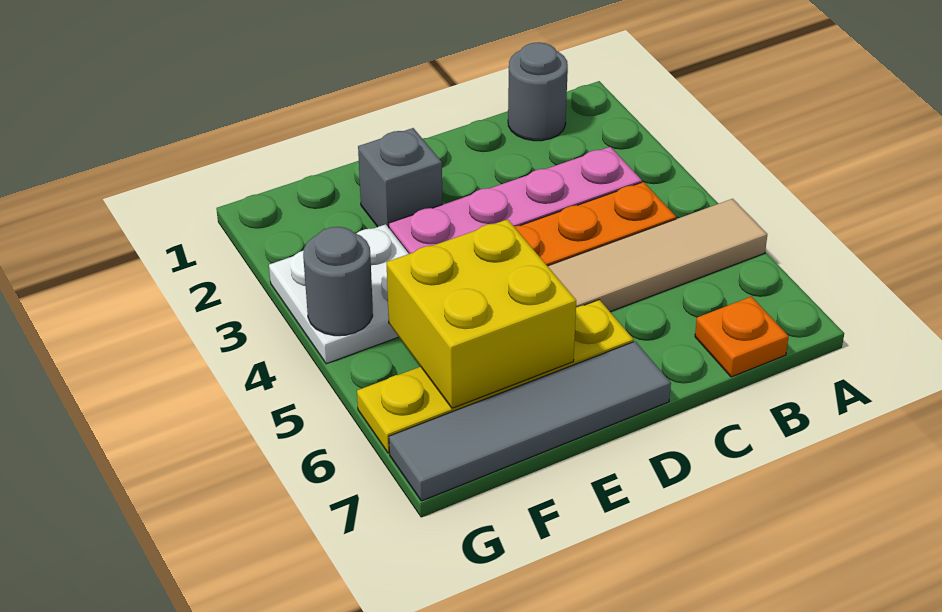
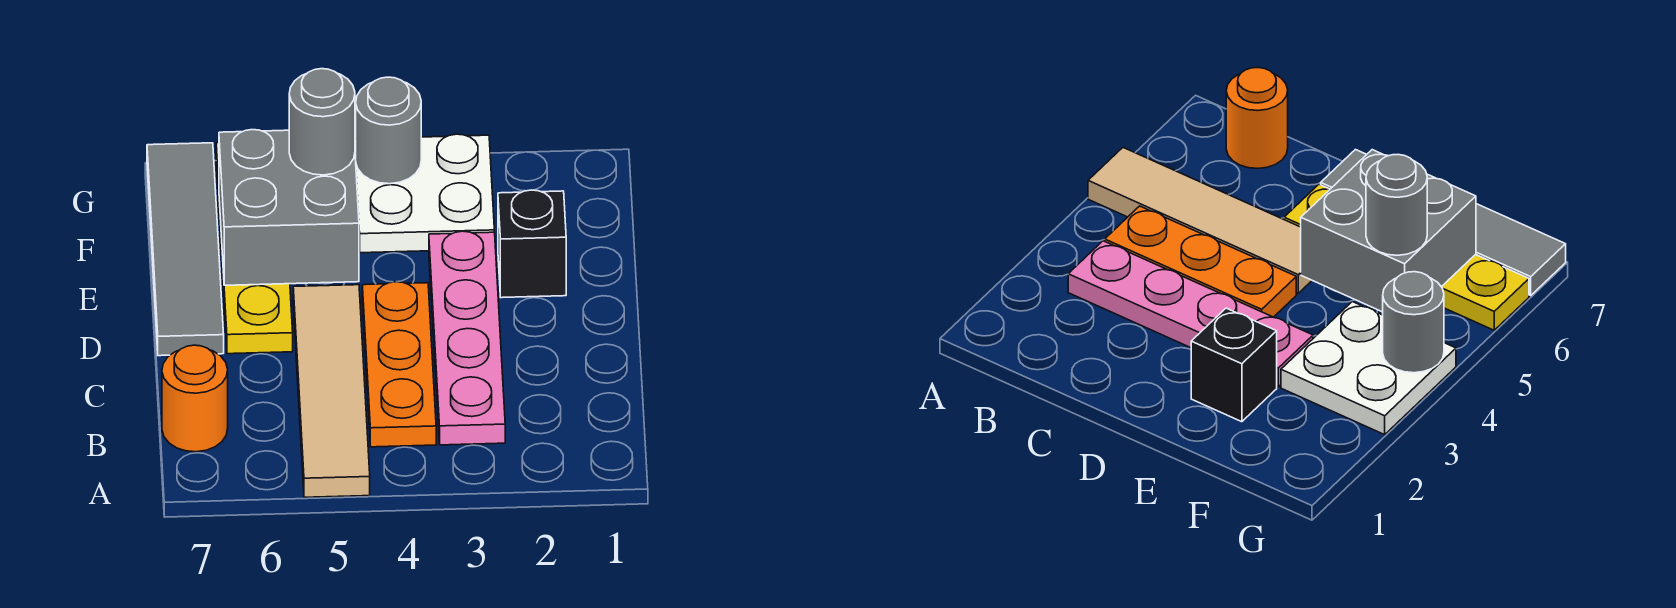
grey 1x1 round brick [508,42,568,141] -> grey 1x1 round brick moved to [289,69,355,175]
orange 1x1 plate [695,297,789,377] -> orange 1x1 round brick [162,345,228,452]
grey 1x1 brick [358,128,442,228] -> black 1x1 brick [498,190,566,298]
yellow 2x2 brick [386,219,576,408] -> grey 2x2 brick [219,130,359,285]

